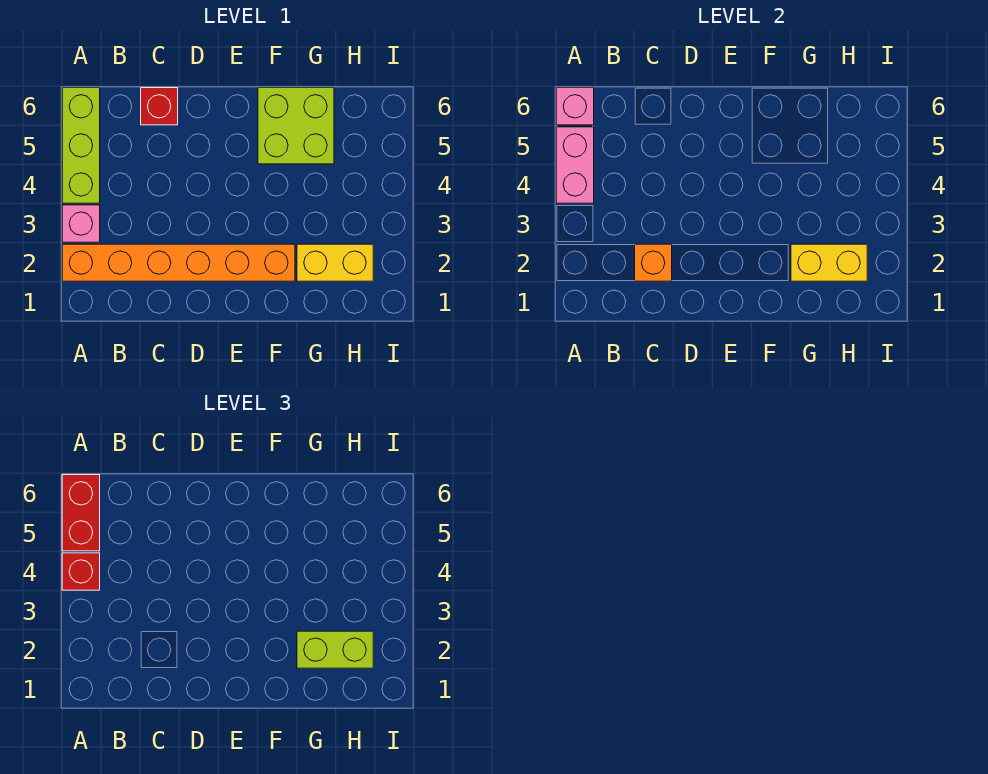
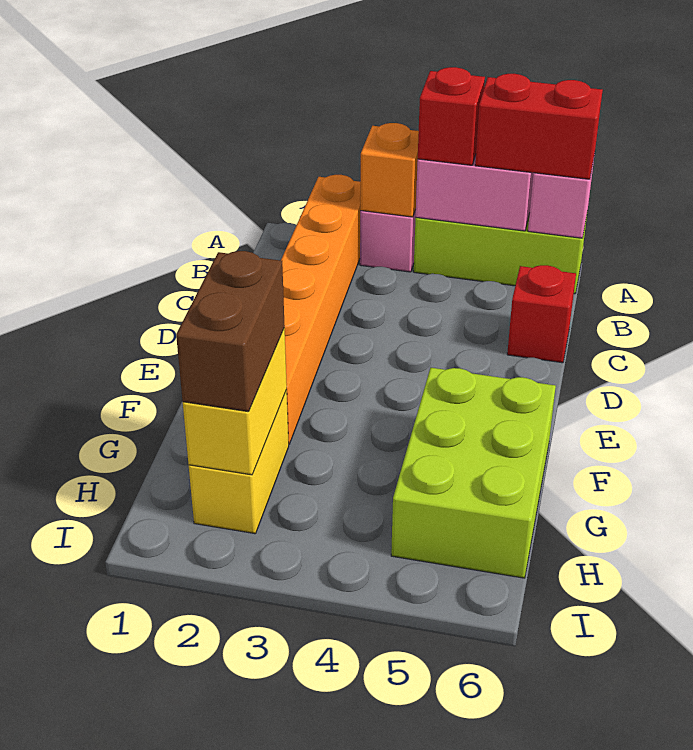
orange 1x1 brick [635,244,672,281] -> orange 1x1 brick moved to [360,123,419,217]
lime 2x2 brick [258,88,334,164] -> lime 2x3 brick [391,368,556,578]
lime 1x2 brick [297,631,373,668] -> brown 1x2 brick [176,251,285,412]

